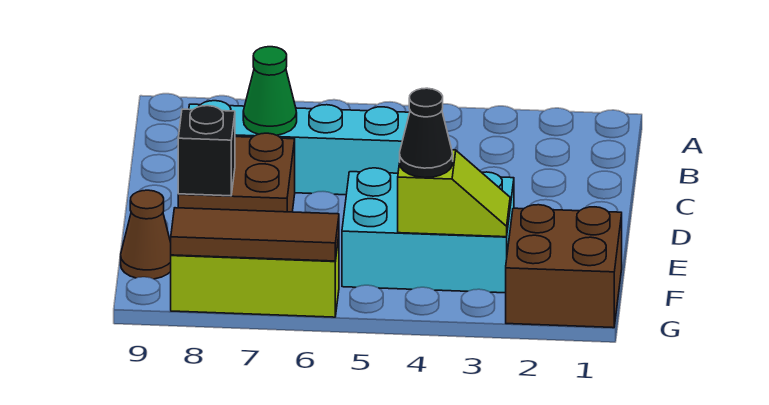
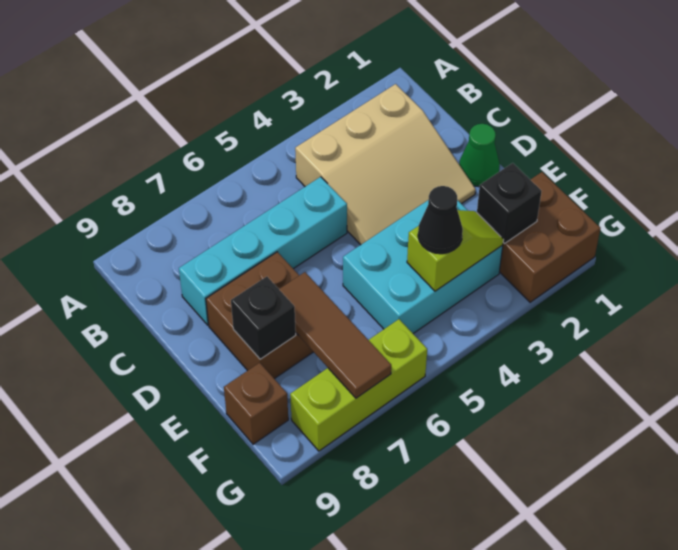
none -> tan 3x3 slope [295,84,476,245]
green 1x1 cone [243,47,297,135] -> green 1x1 cone moved to [459,124,500,187]
none -> black 1x1 brick [477,163,542,244]
brown 1x1 cone [121,190,171,279] -> brown 1x1 brick [224,363,288,444]
brown 1x3 tile [171,208,339,261] -> brown 1x3 tile turned to [279,272,391,398]

